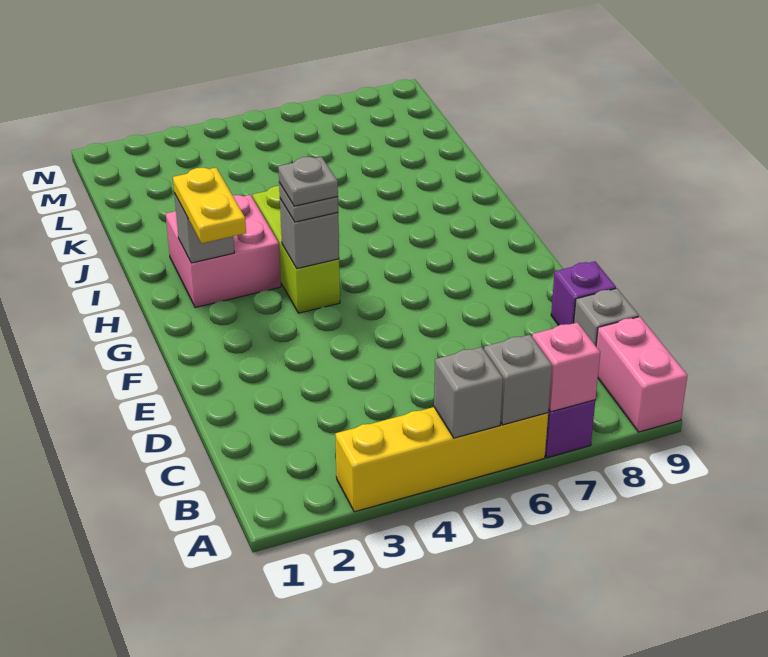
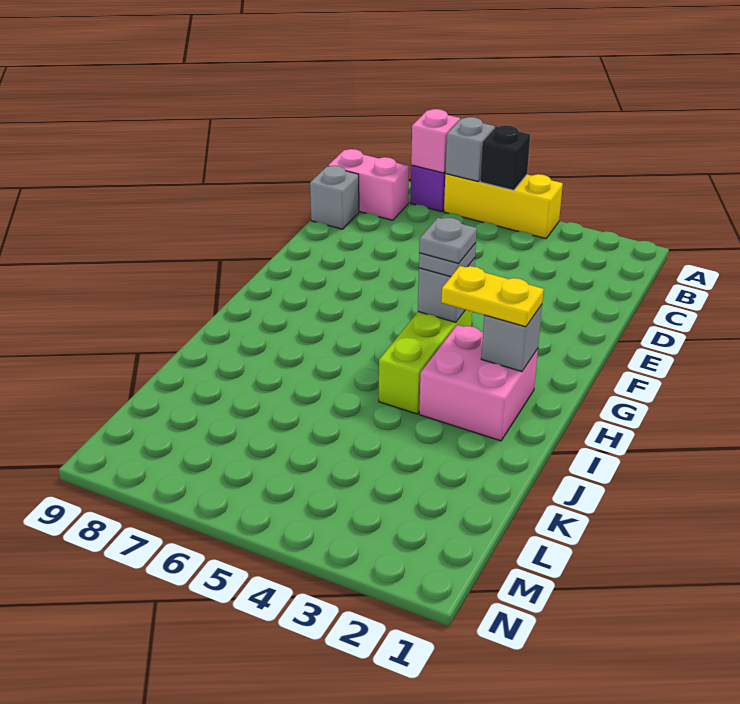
yellow 1x4 brick [335,407,548,512] -> yellow 1x3 brick [444,174,563,239]
grey 1x1 brick [434,347,503,438] -> black 1x1 brick [480,125,530,190]
pink 1x2 brick [596,317,687,432] -> pink 1x2 brick turned to [328,149,409,220]
purple 1x1 brick [551,261,616,325] -> none
yellow 1x2 plate [173,168,246,243] -> yellow 1x2 plate turned to [441,266,544,327]

